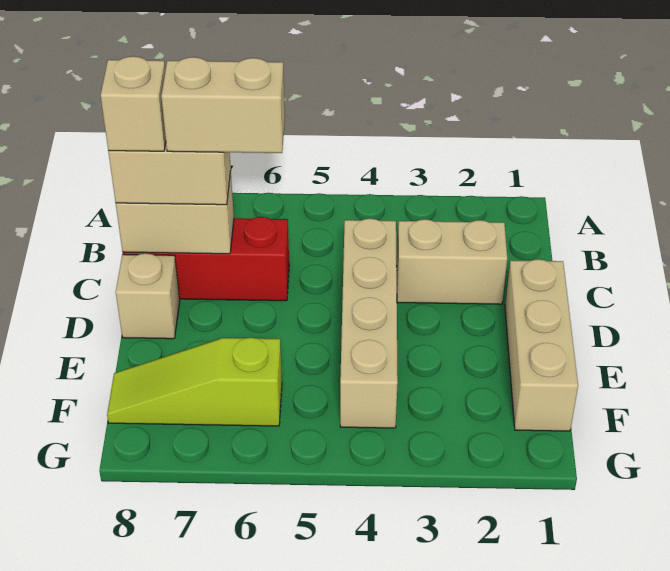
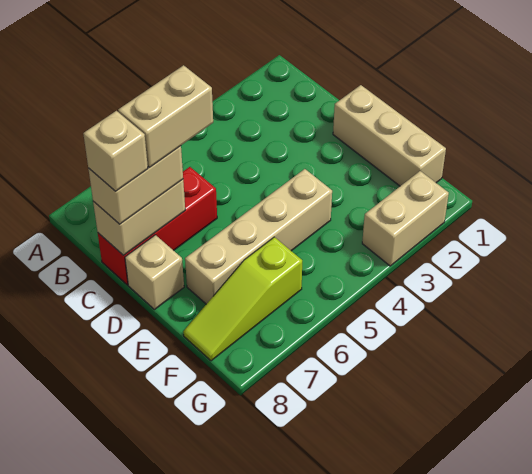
tan 1x2 brick [397,219,507,304] -> tan 1x2 brick moved to [362,171,449,266]
tan 1x4 brick [340,219,398,428] -> tan 1x4 brick turned to [185,169,332,304]

